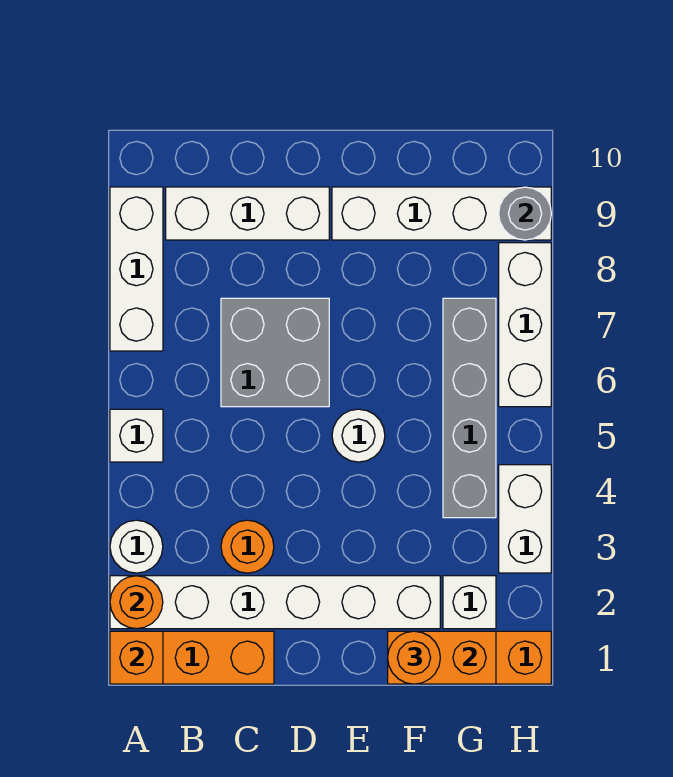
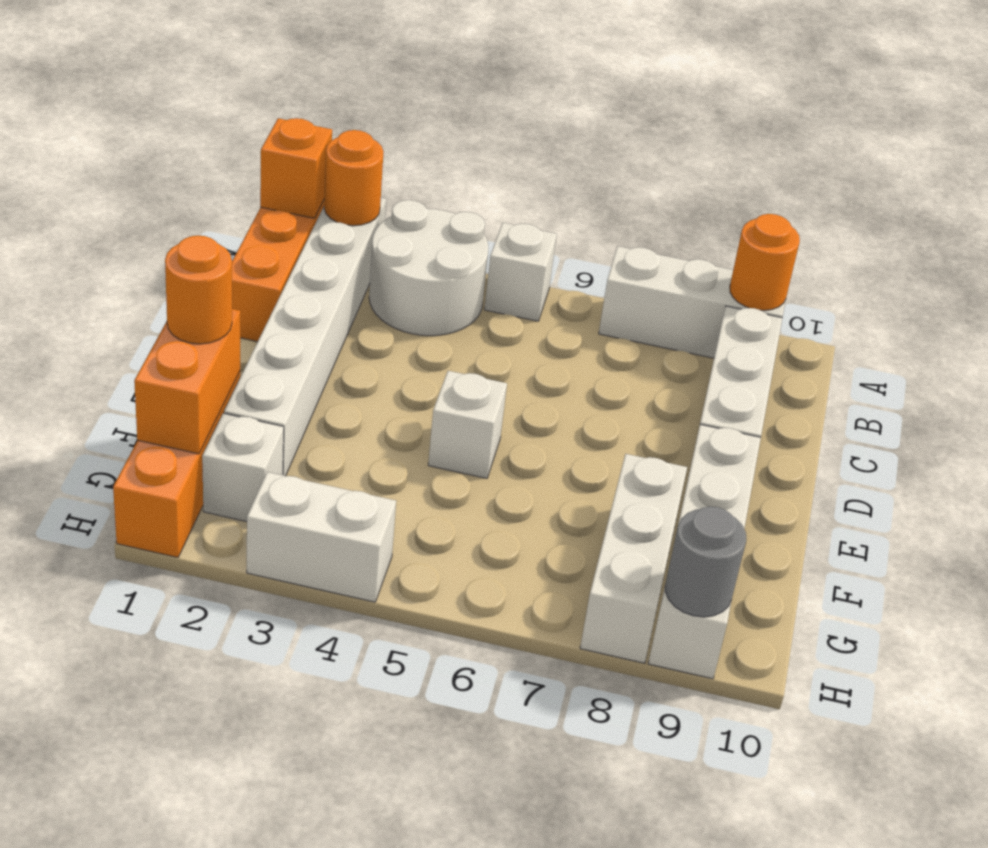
white 1x1 round brick [110,520,163,573] -> white 2x2 round brick [369,200,488,336]
orange 1x1 round brick [221,520,274,573] -> orange 1x1 round brick moved to [730,214,800,310]
grey 2x2 brick [221,298,329,407] -> none
white 1x1 round brick [332,409,385,462] -> white 1x1 brick [428,371,507,478]
grey 1x4 brick [443,298,496,518] -> none
white 1x3 brick [499,243,551,407] -> white 1x3 brick turned to [580,454,687,663]

